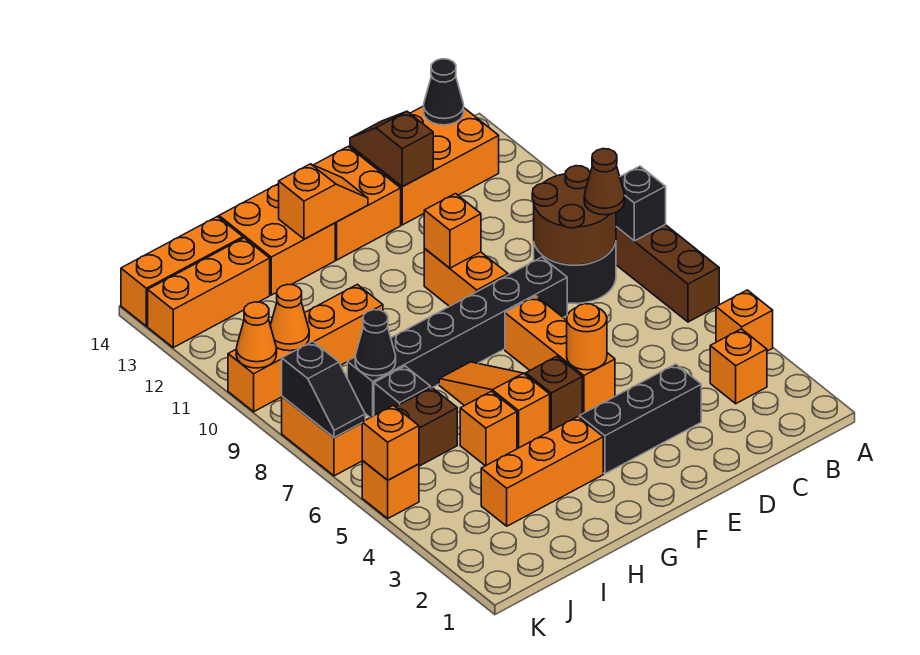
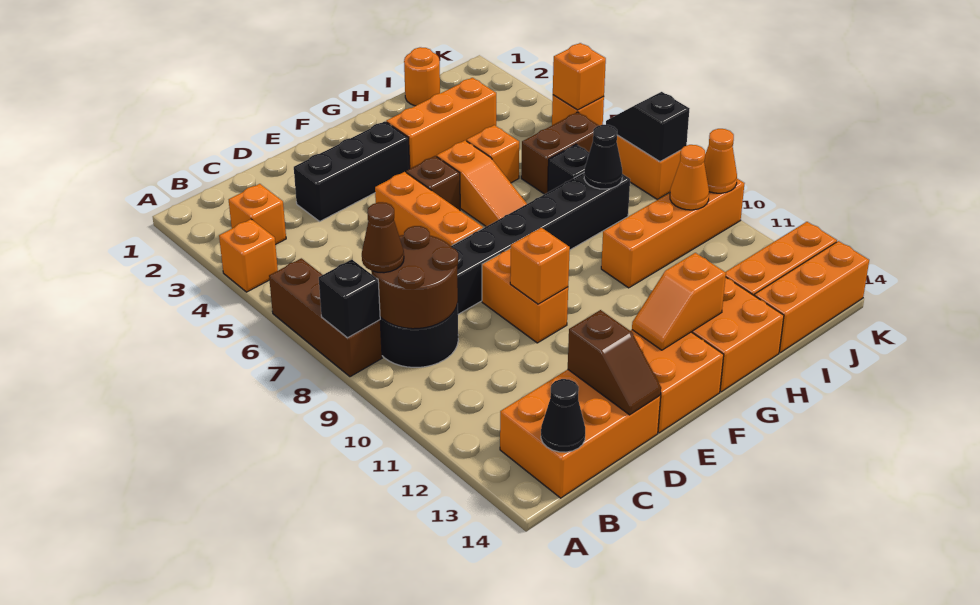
orange 1x1 round brick [567,304,607,370] -> orange 1x1 round brick moved to [404,47,440,106]

